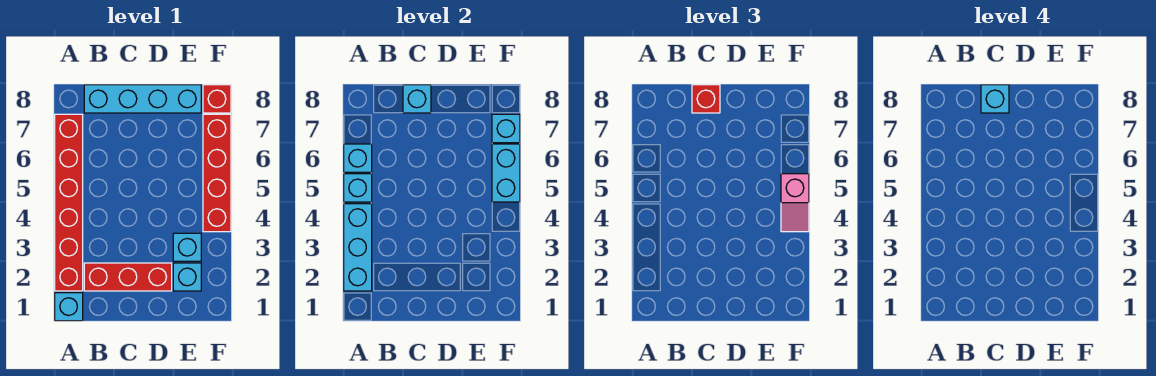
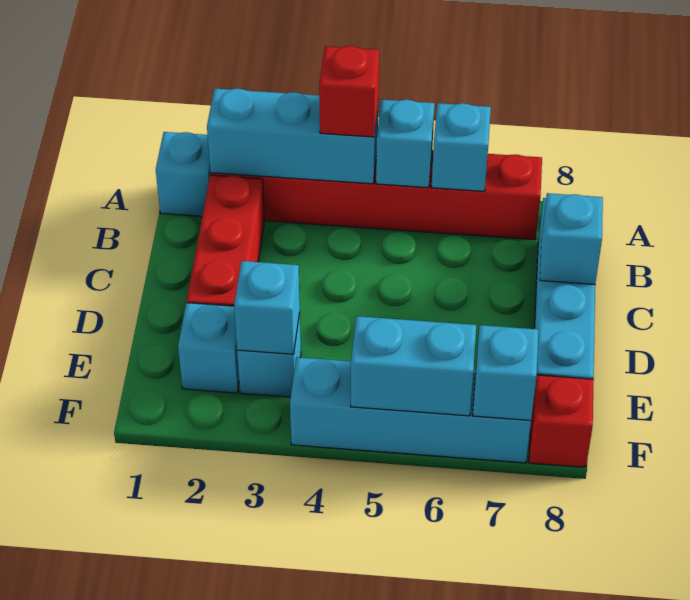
red 1x1 brick [692,85,720,113] -> red 1x1 brick moved to [319,46,379,137]
cyan 1x1 brick [981,85,1009,113] -> cyan 1x1 brick moved to [234,261,300,354]
red 1x4 brick [203,114,231,232] -> cyan 1x4 brick [290,357,531,463]
pink 1x2 slope [781,174,809,232] -> none

